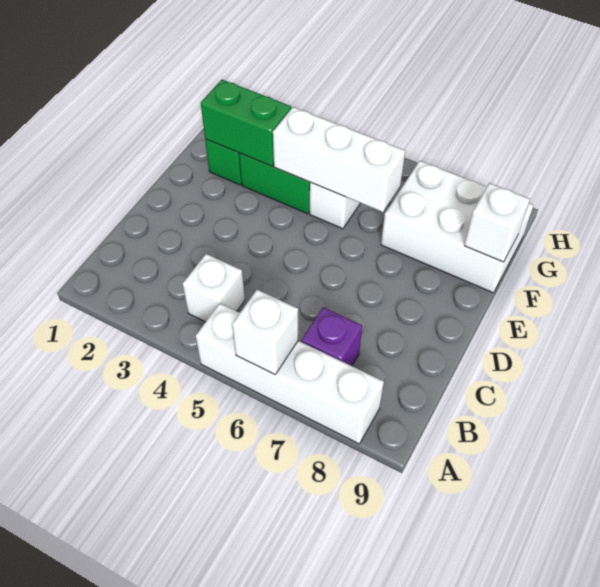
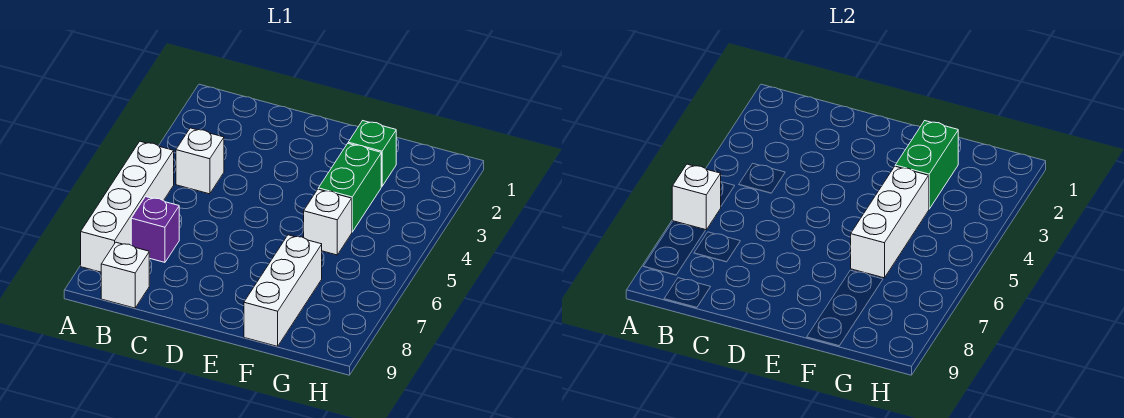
white 2x3 brick [381,161,534,293] -> white 1x3 brick [244,235,322,346]
white 1x1 brick [464,183,530,262] -> white 1x1 brick moved to [101,242,149,308]

